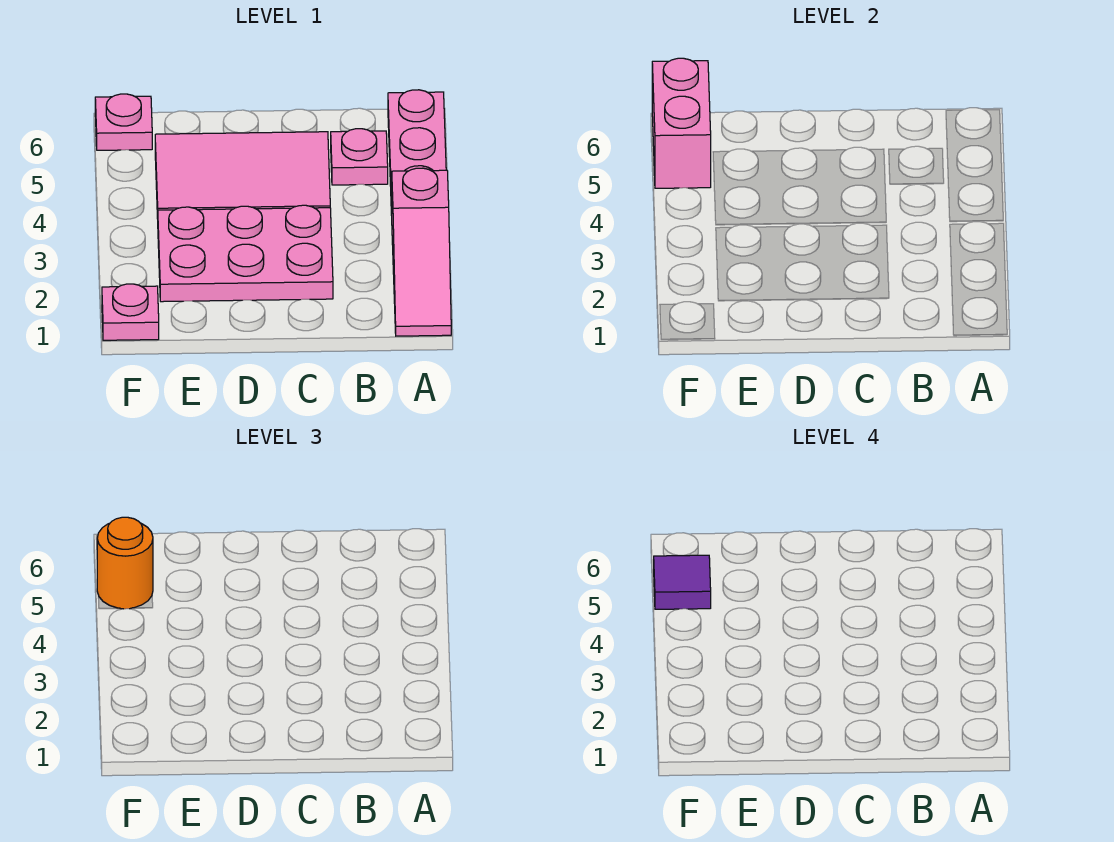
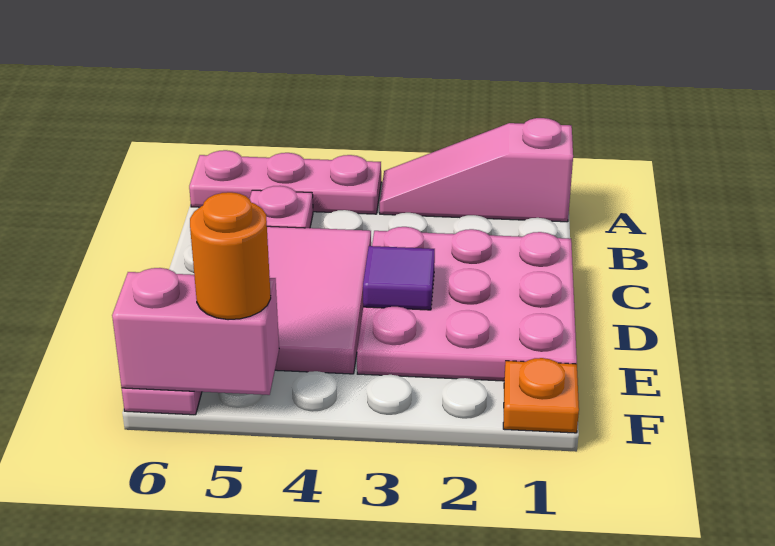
pink 1x3 slope [392,168,451,336] -> pink 1x3 slope turned to [380,118,573,222]
pink 2x3 plate [158,205,333,302] -> pink 3x3 plate [357,227,577,381]
pink 1x1 plate [102,284,159,340] -> orange 1x1 plate [503,358,579,433]
purple 1x1 tile [654,555,711,609] -> purple 1x1 tile moved to [363,246,435,310]

